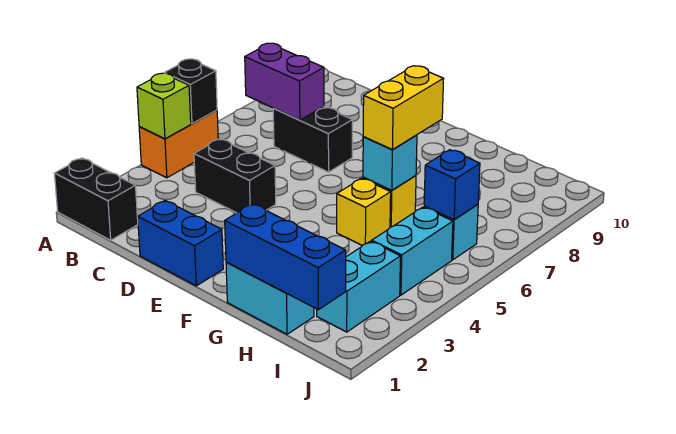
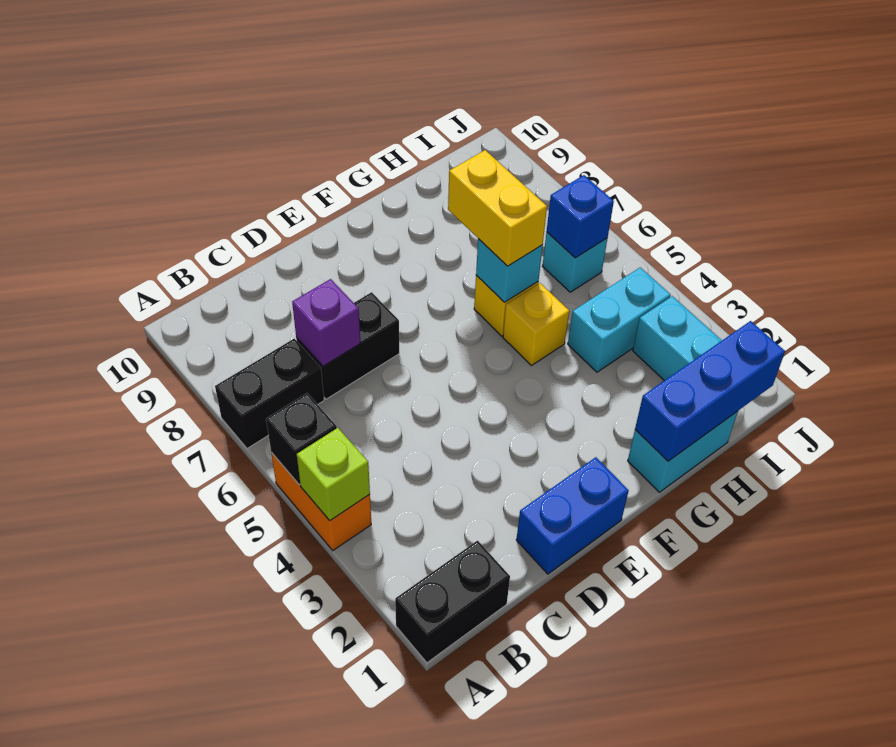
purple 1x2 brick [245,43,324,120] -> purple 1x1 brick [292,279,360,366]
black 1x2 brick [194,139,276,213] -> black 1x2 brick moved to [215,339,324,449]
cyan 1x2 brick [372,207,453,295] -> cyan 1x2 brick turned to [568,267,671,372]

